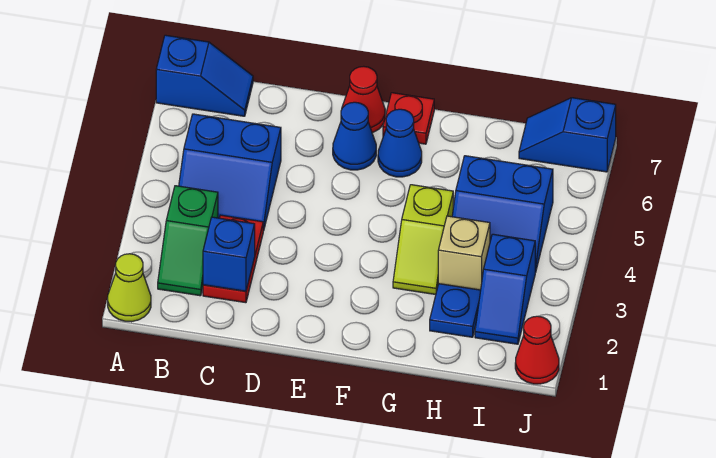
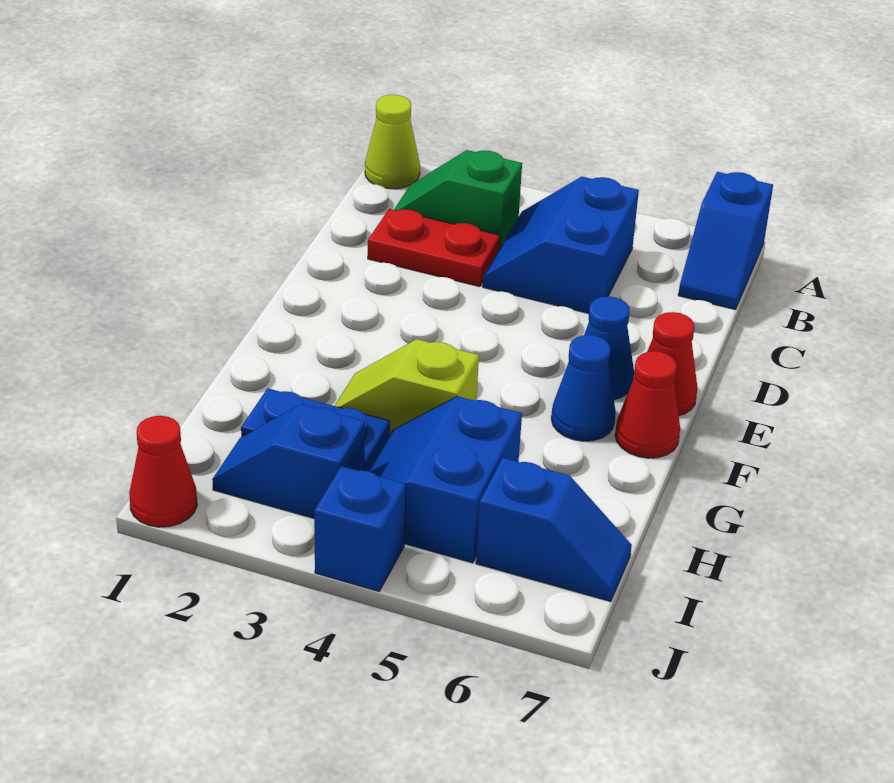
blue 1x1 brick [203,217,255,291] -> blue 1x1 brick moved to [314,466,406,591]
red 1x1 plate [383,93,434,144] -> red 1x1 cone [615,351,680,458]
tan 1x1 brick [438,216,490,290] -> none
blue 1x2 slope [519,98,616,172] -> blue 1x2 slope turned to [476,458,632,602]

